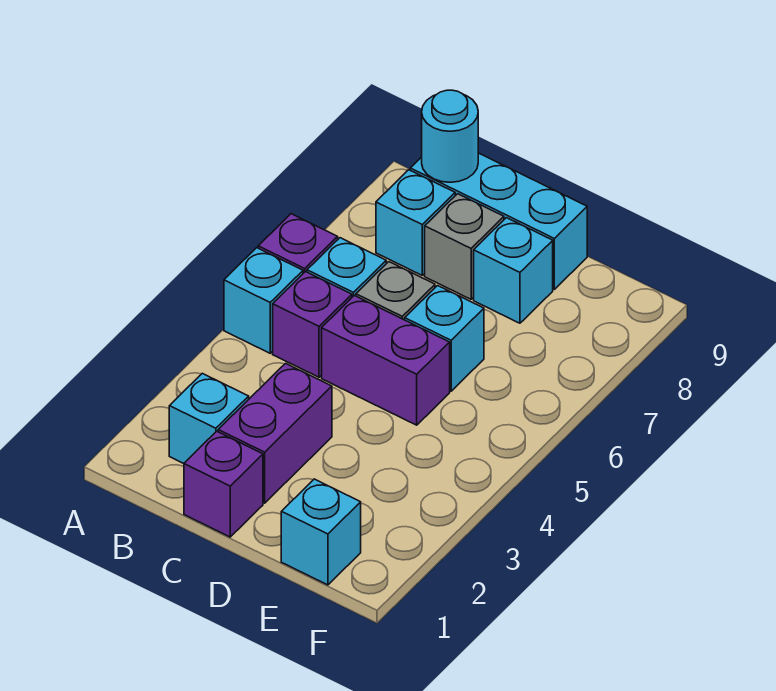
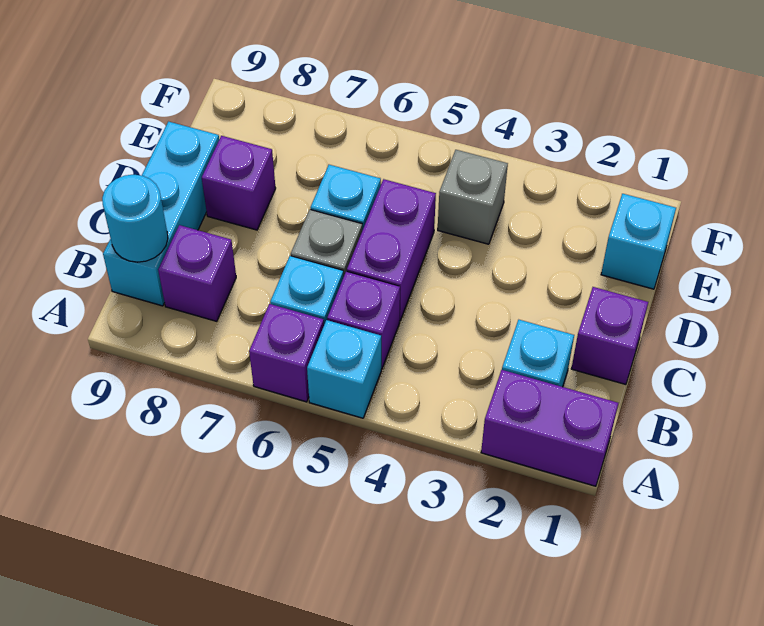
cyan 1x1 brick [376,170,455,275] -> purple 1x1 brick [158,225,236,321]
purple 1x2 brick [218,363,332,503] -> purple 1x2 brick moved to [481,370,618,486]
grey 1x1 brick [425,194,504,299] -> grey 1x1 brick moved to [438,150,508,244]
cyan 1x1 brick [474,218,553,323] -> purple 1x1 brick [202,136,276,230]

